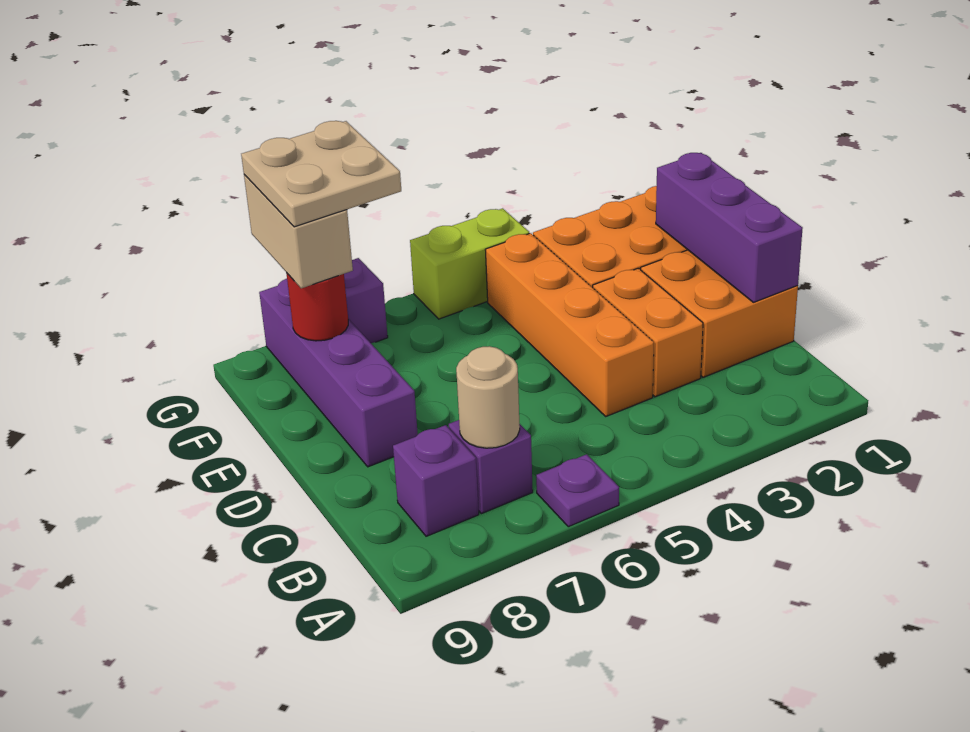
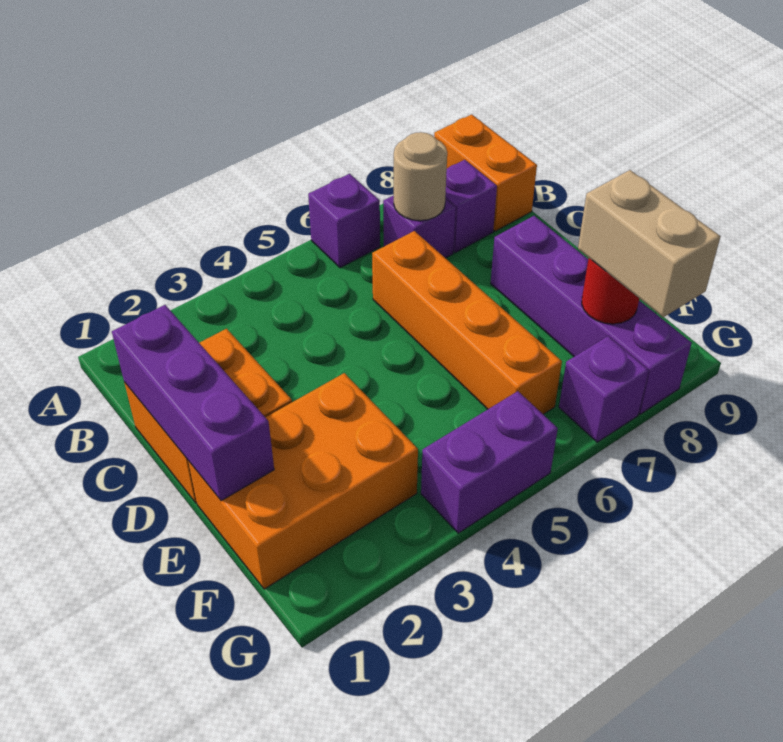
purple 1x1 plate [536,454,619,527] -> purple 1x1 brick [308,174,380,268]
orange 1x2 brick [593,268,703,397] -> orange 1x2 brick moved to [434,115,537,231]
orange 1x4 brick [485,233,654,416] -> orange 1x4 brick moved to [372,231,562,414]
tan 2x2 plate [241,121,401,227] -> none
lime 1x2 brick [410,208,529,319] -> purple 1x2 brick [421,391,558,533]

